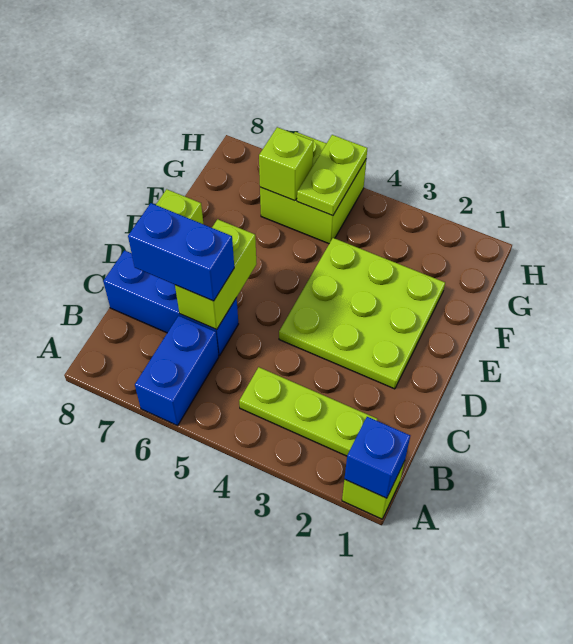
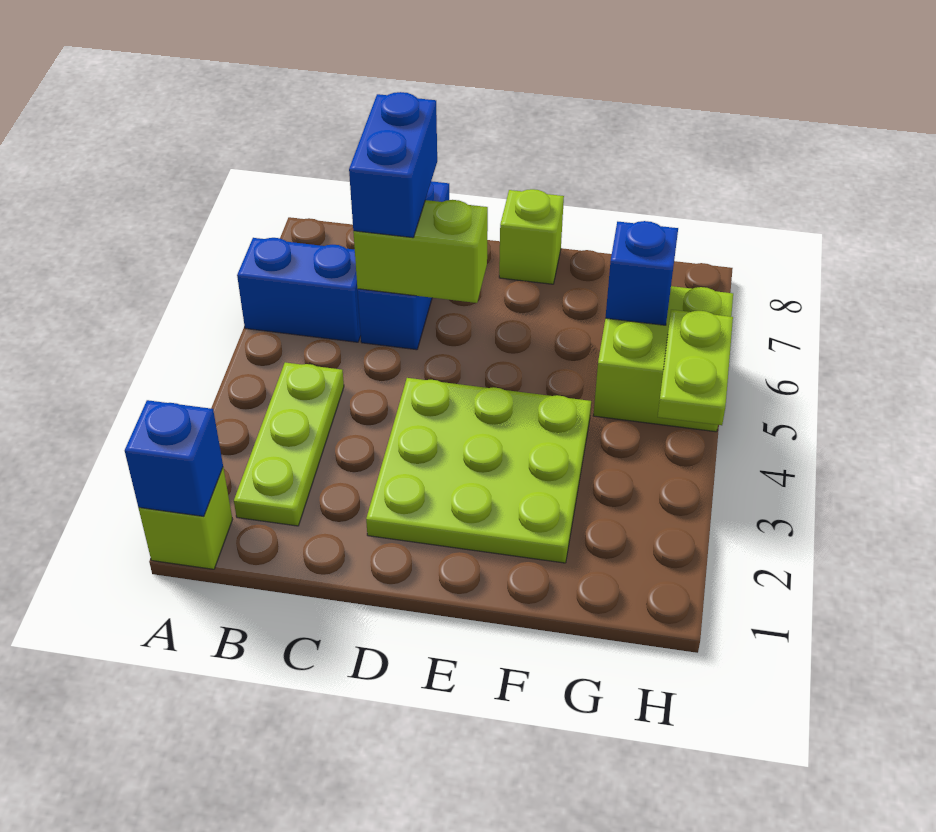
lime 1x2 plate [297,135,367,216] -> lime 1x2 plate turned to [658,310,733,425]
lime 1x1 brick [259,127,313,201] -> blue 1x1 brick [605,221,678,325]

